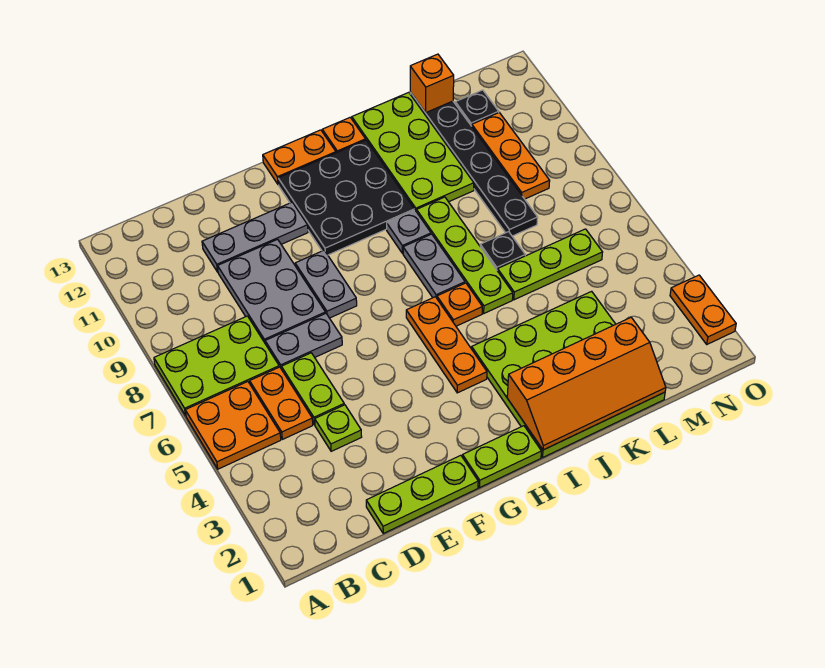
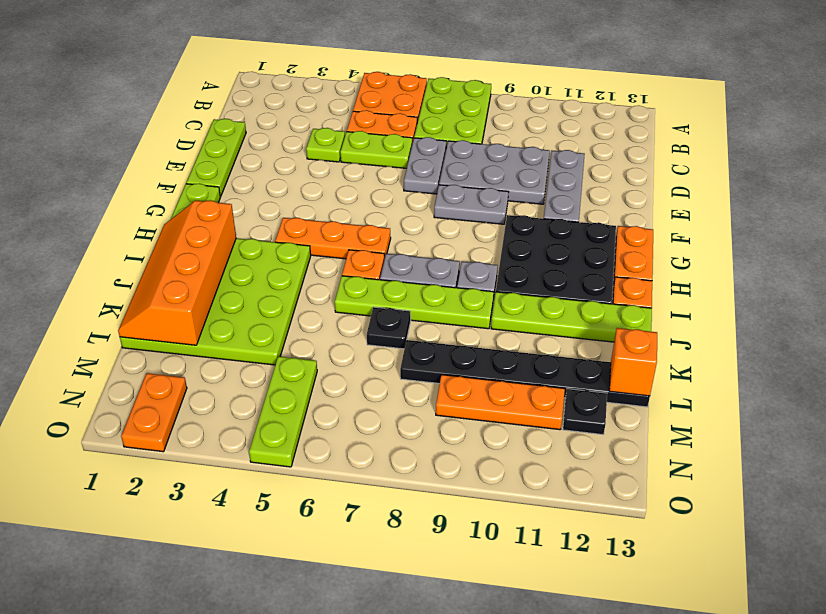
lime 2x4 plate [352,92,474,212] -> lime 1x4 plate [491,292,652,342]
lime 1x3 plate [498,229,603,300] -> lime 1x3 plate moved to [249,356,317,467]
orange 1x2 plate [670,275,736,344] -> orange 1x2 plate turned to [121,373,187,452]

